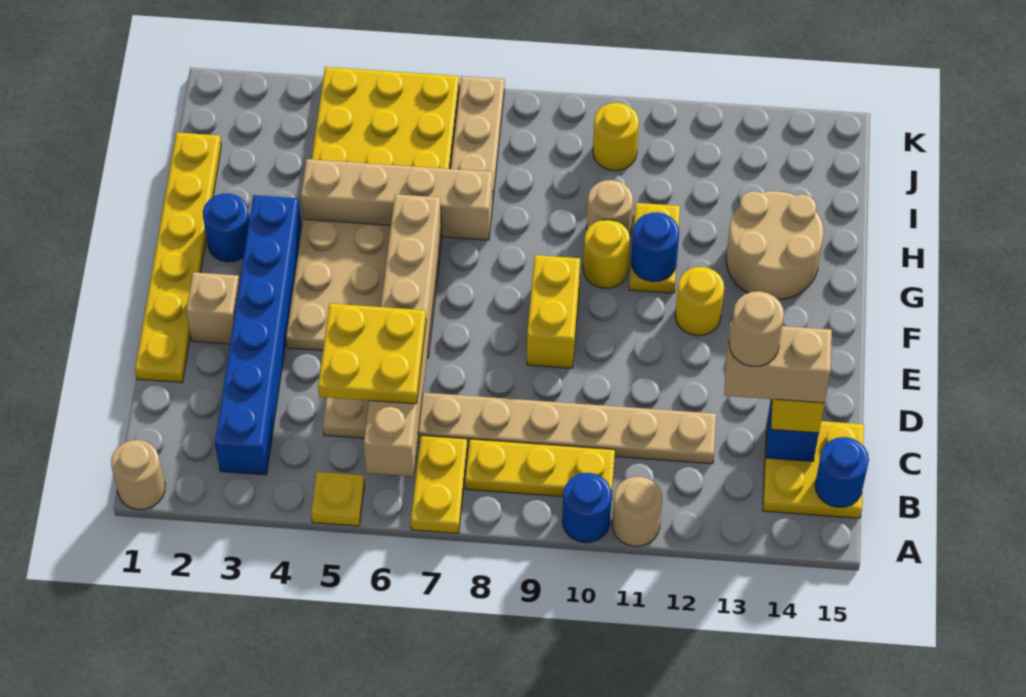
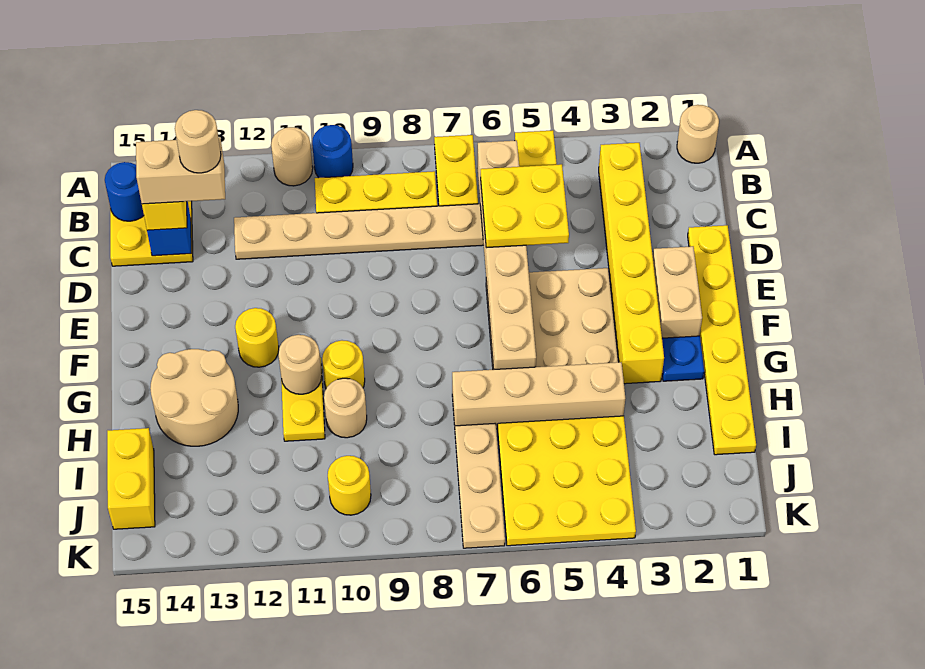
blue 1x6 brick [215,195,302,475] -> yellow 1x6 brick [599,143,664,384]
tan 1x1 brick [186,272,240,344] -> tan 1x2 brick [653,246,702,338]
yellow 1x2 brick [527,255,580,368] -> yellow 1x2 brick moved to [107,428,155,529]
blue 1x1 round brick [203,193,249,262] -> blue 1x1 plate [662,336,704,381]
blue 1x1 round brick [631,212,679,282] -> tan 1x1 round brick [278,335,322,394]

